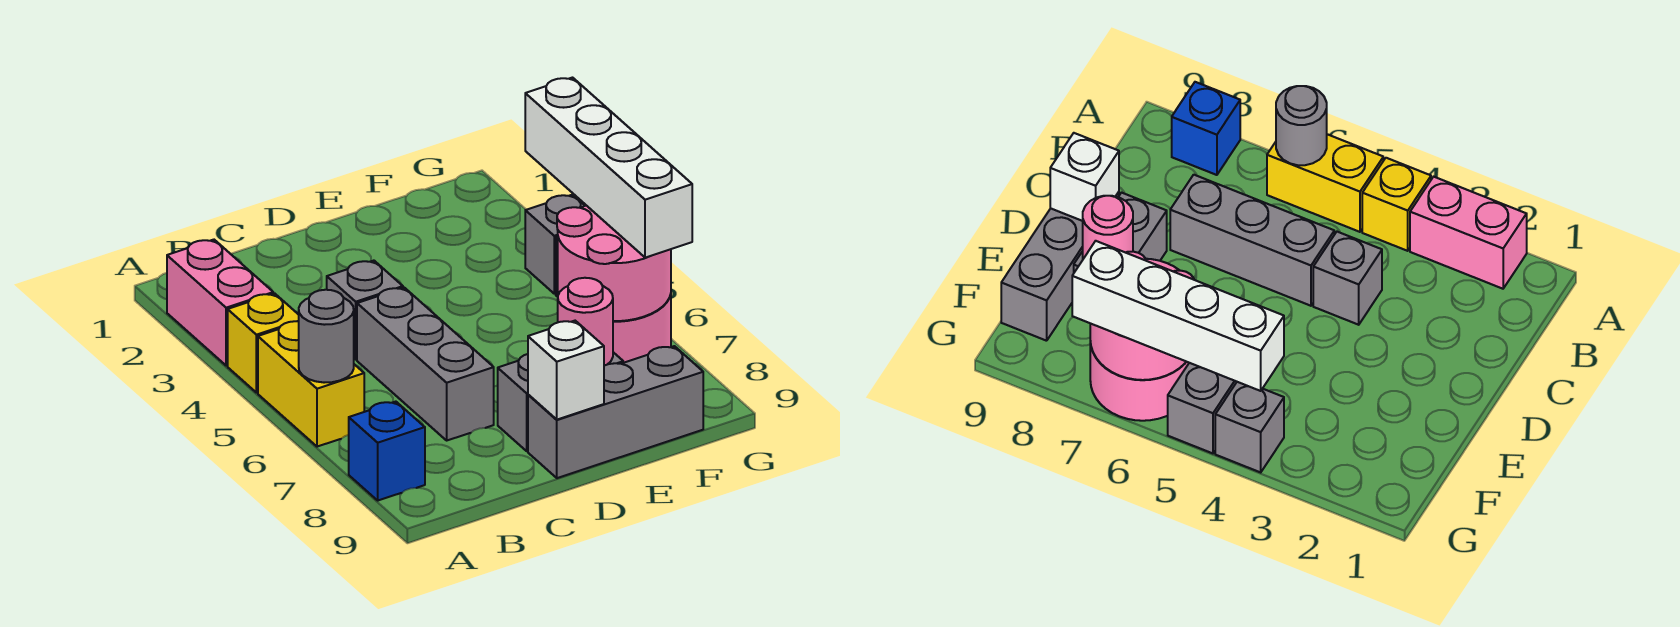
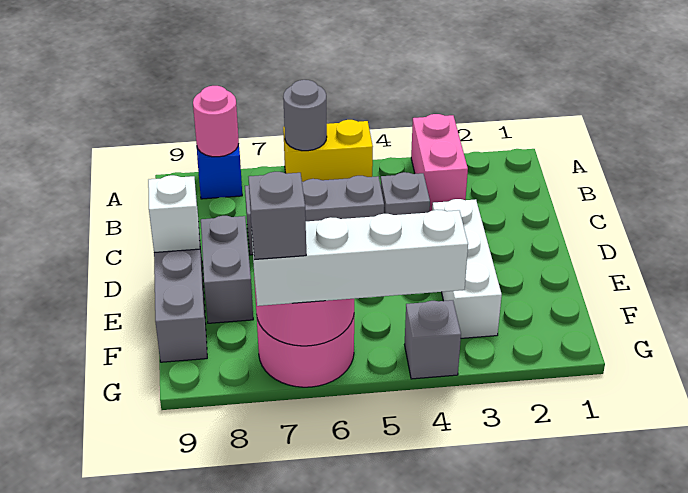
pink 1x2 brick [167,240,273,366] -> pink 1x2 brick turned to [411,114,468,211]
yellow 1x1 brick [228,293,299,393] -> none
none -> white 1x3 brick [432,199,502,338]
pink 1x1 round brick [558,278,613,366] -> pink 1x1 round brick moved to [193,86,239,157]
grey 1x1 brick [1168,363,1236,453] -> grey 1x1 brick moved to [249,172,306,259]

